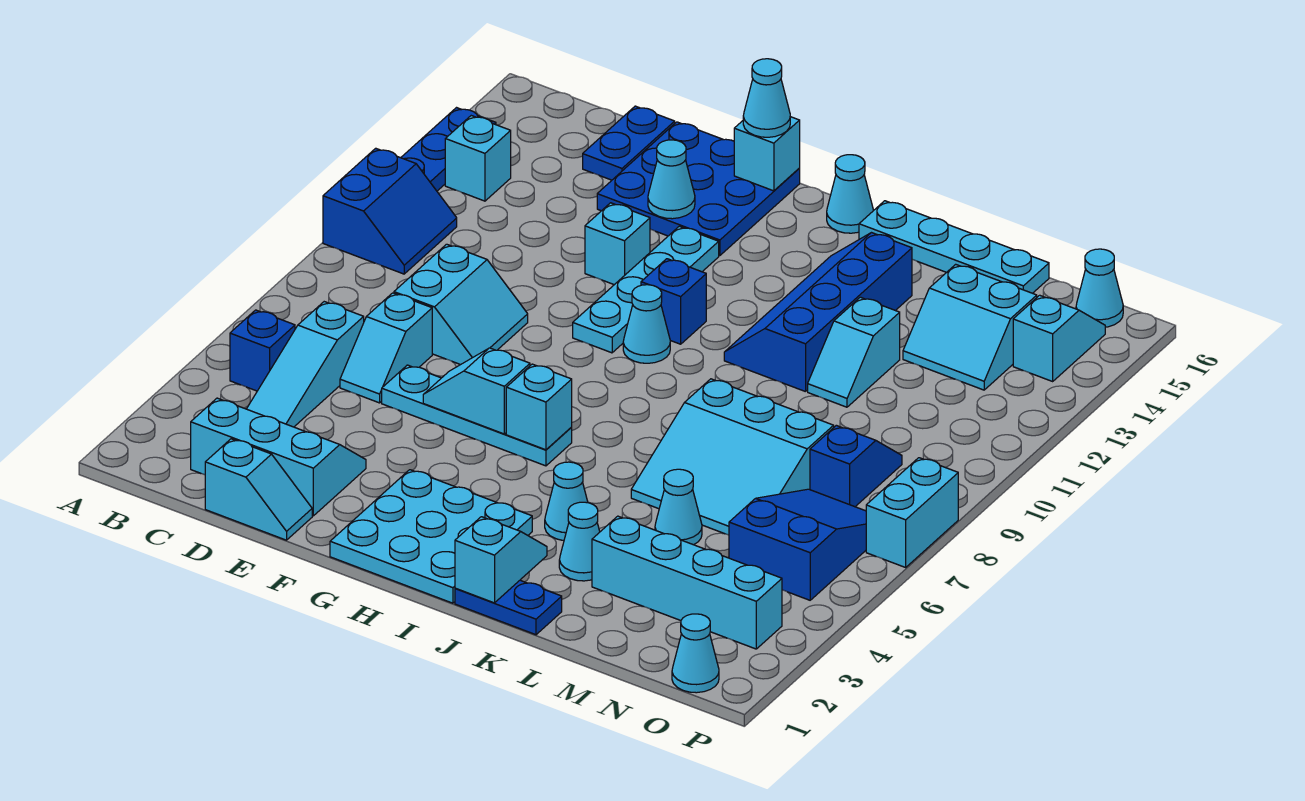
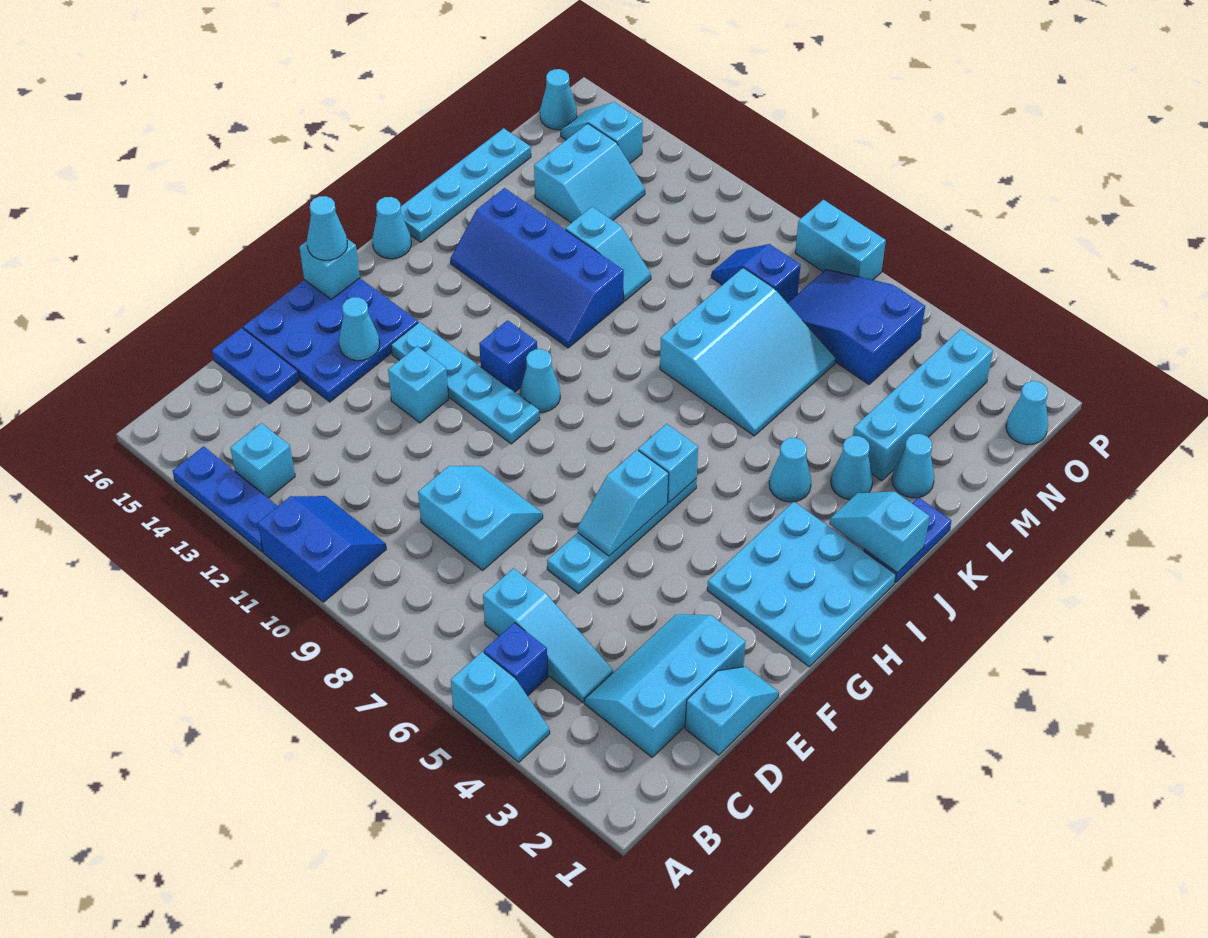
cyan 1x2 slope [340,293,432,403] -> cyan 1x2 slope moved to [451,652,550,762]
cyan 1x1 cone [655,469,702,545] -> cyan 1x1 cone moved to [892,434,934,498]

